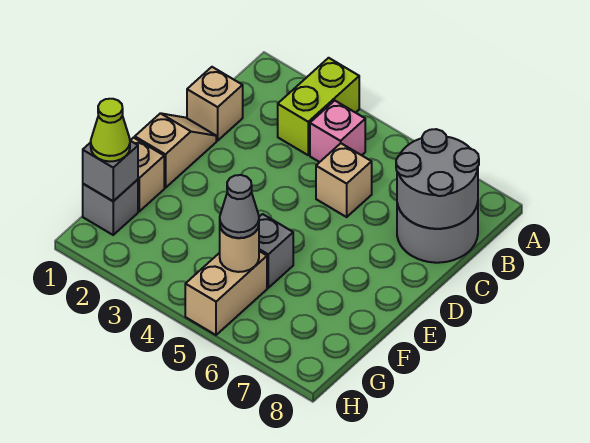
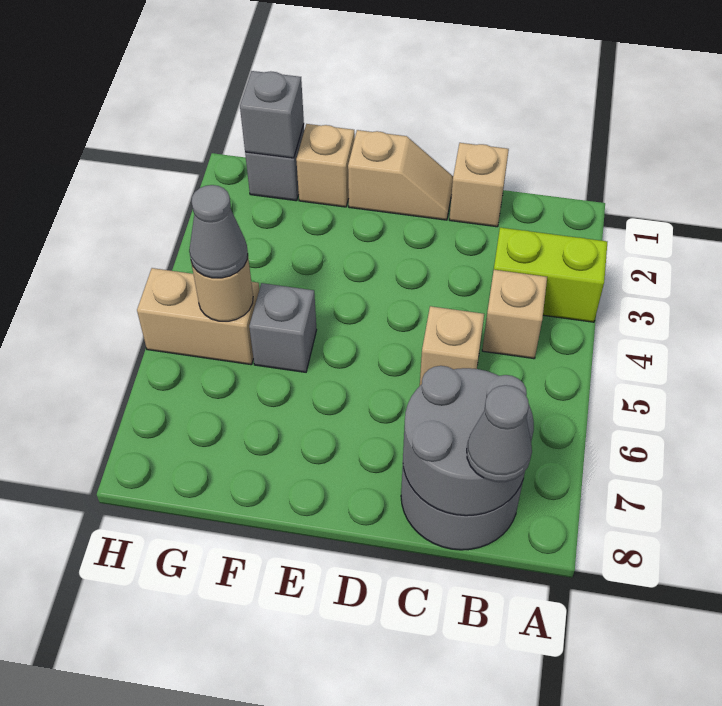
pink 1x1 brick [310,101,365,162] -> tan 1x1 brick [482,270,547,359]
none -> grey 1x1 cone [467,385,532,482]
lime 1x1 cone [91,99,130,162] -> none

